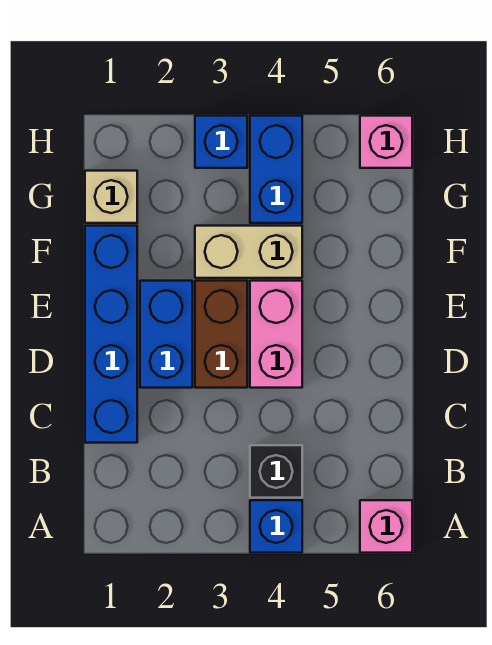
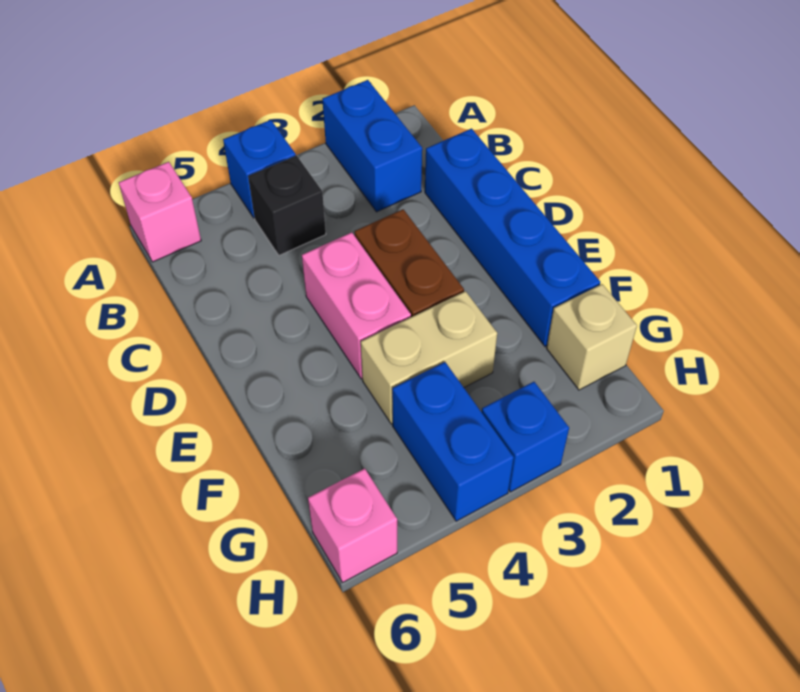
blue 1x2 brick [140,281,192,388] -> blue 1x2 brick moved to [322,80,422,212]

